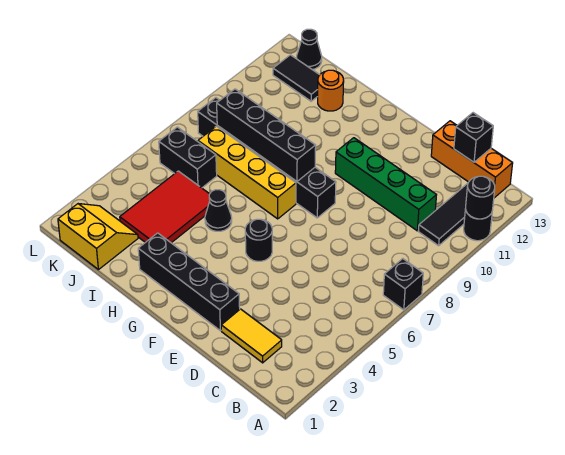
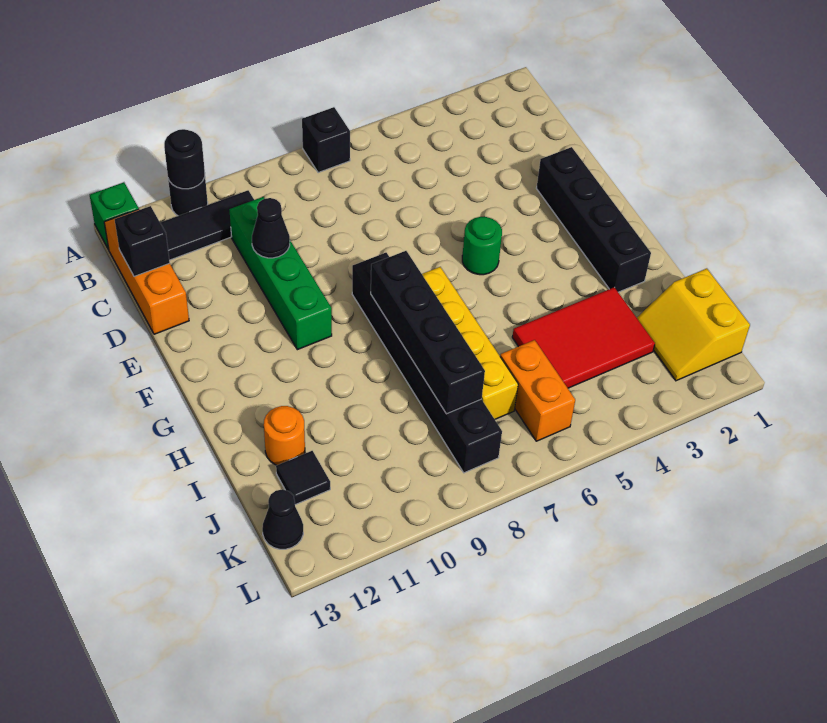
none -> green 1x1 brick [90,182,139,250]
yellow 1x2 tile [221,309,282,363] -> none
black 1x1 round brick [245,219,272,261] -> green 1x1 round brick [462,217,502,275]
black 1x1 cone [205,190,232,231] -> black 1x1 cone moved to [252,198,290,258]
black 1x2 brick [159,127,217,188] -> orange 1x2 brick [500,340,575,441]
black 1x2 tile [273,55,319,101] -> black 1x1 tile [276,451,330,505]

